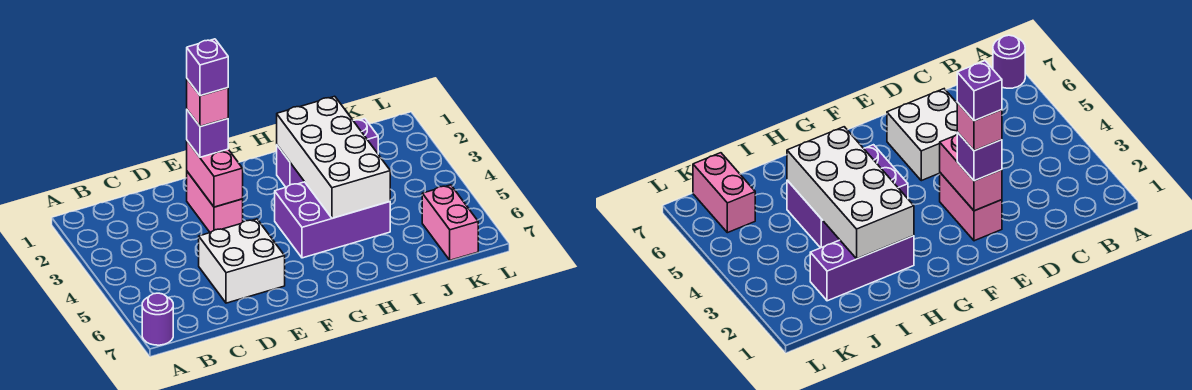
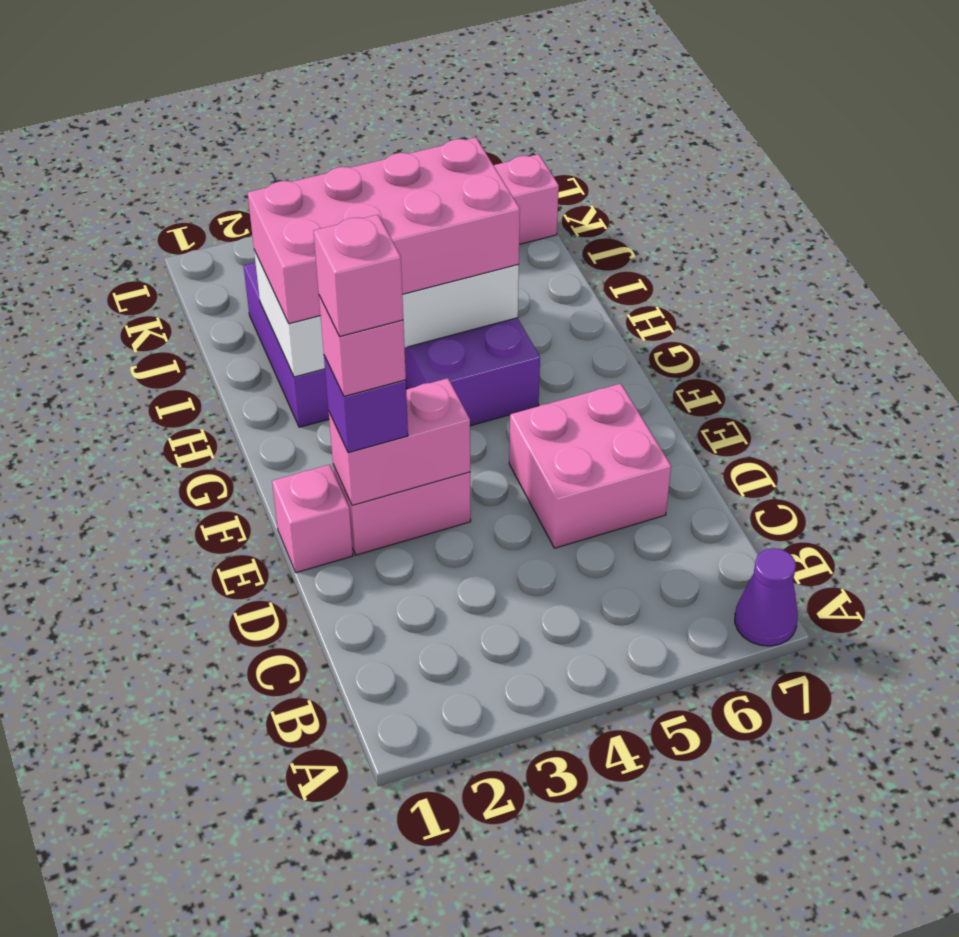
purple 1x1 round brick [142,293,173,345] -> purple 1x1 cone [735,548,798,646]
white 2x2 brick [199,219,285,303] -> pink 2x2 brick [509,384,671,548]
none -> pink 1x1 brick [272,465,353,573]
purple 1x1 brick [187,39,228,96] -> pink 1x1 brick [314,215,403,337]
none -> pink 2x4 brick [247,138,520,324]

